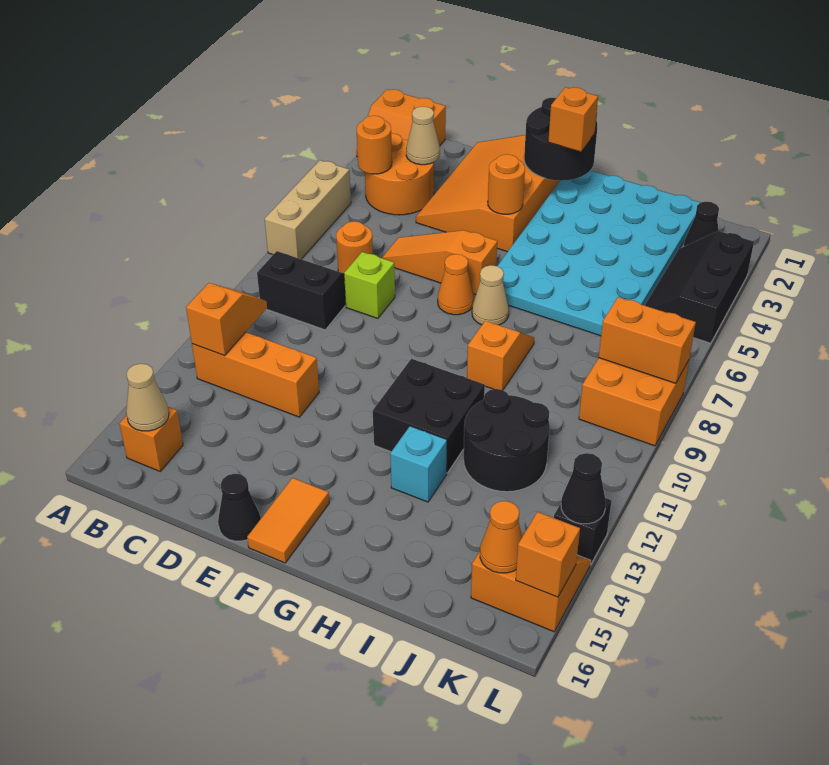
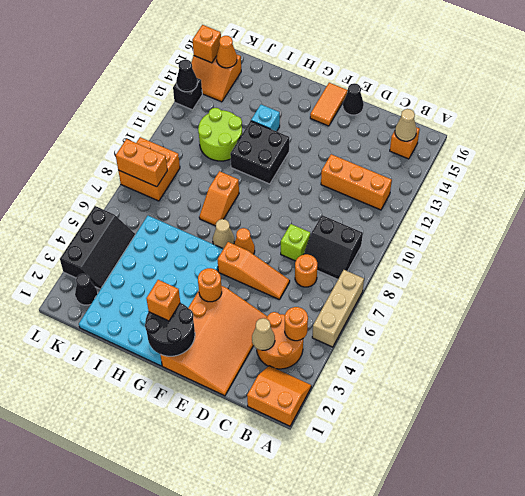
orange 1x2 slope [186,283,267,356] -> none
black 2x2 round brick [464,389,550,492] -> lime 2x2 round brick [198,108,242,161]

